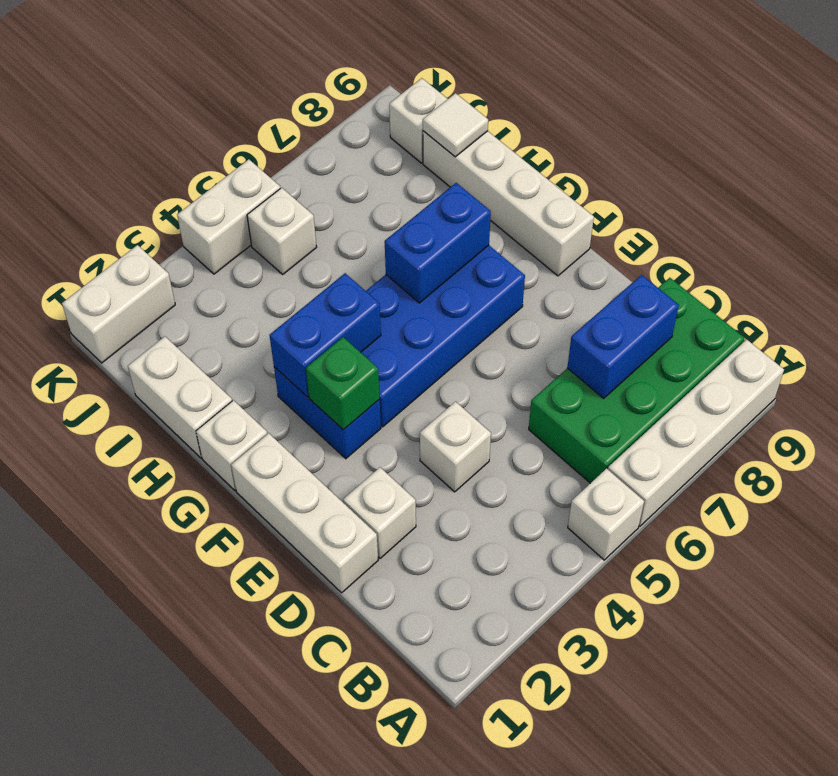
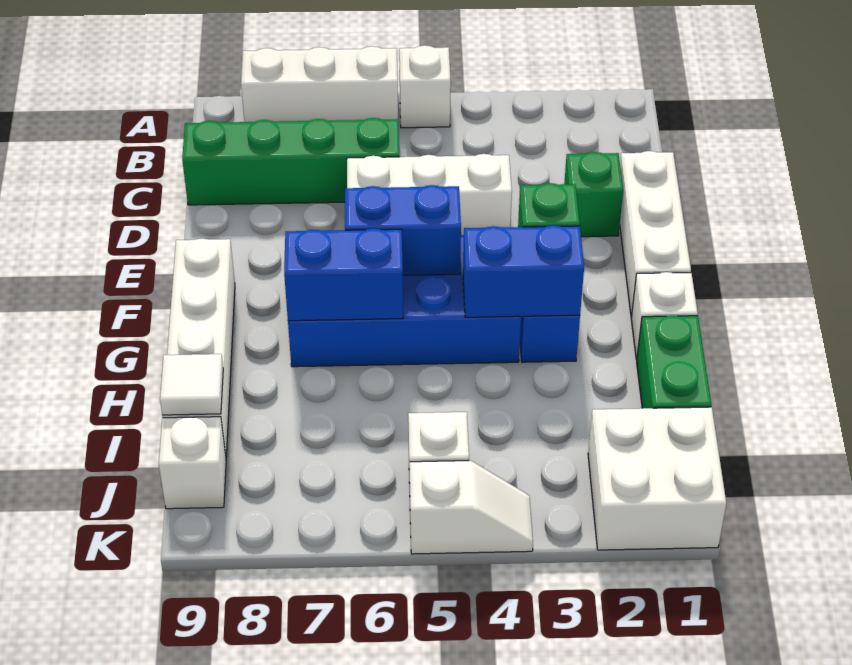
white 1x4 brick [608,339,784,526] -> white 1x3 brick [241,46,398,122]
green 2x4 brick [529,278,745,483] -> green 1x4 brick [182,118,399,205]
blue 1x2 brick [567,275,679,398] -> blue 1x2 brick moved to [345,185,461,275]
white 1x1 brick [343,467,416,558] -> green 1x1 brick [564,152,623,237]
white 1x1 brick [420,402,491,492] -> white 1x3 brick [347,154,512,235]
white 1x2 brick [128,336,232,458] -> green 1x2 brick [637,316,711,408]
white 1x2 brick [62,245,175,363] -> white 2x2 brick [588,407,726,550]
white 1x2 brick [177,159,280,274] -> white 1x2 slope [410,461,533,554]

